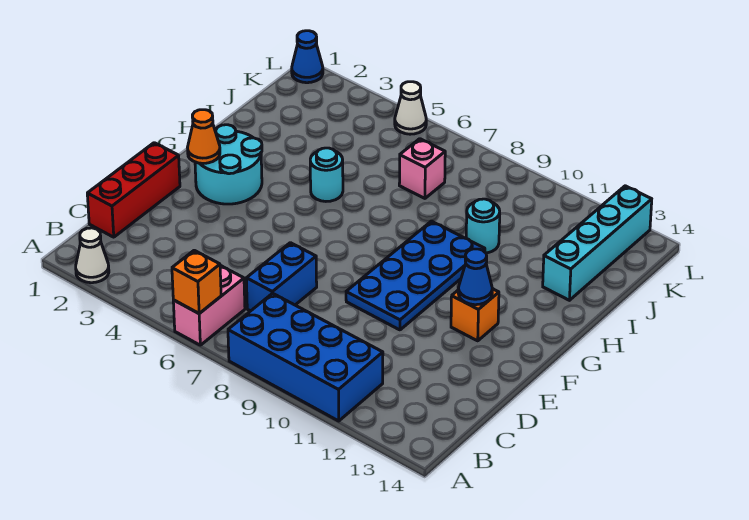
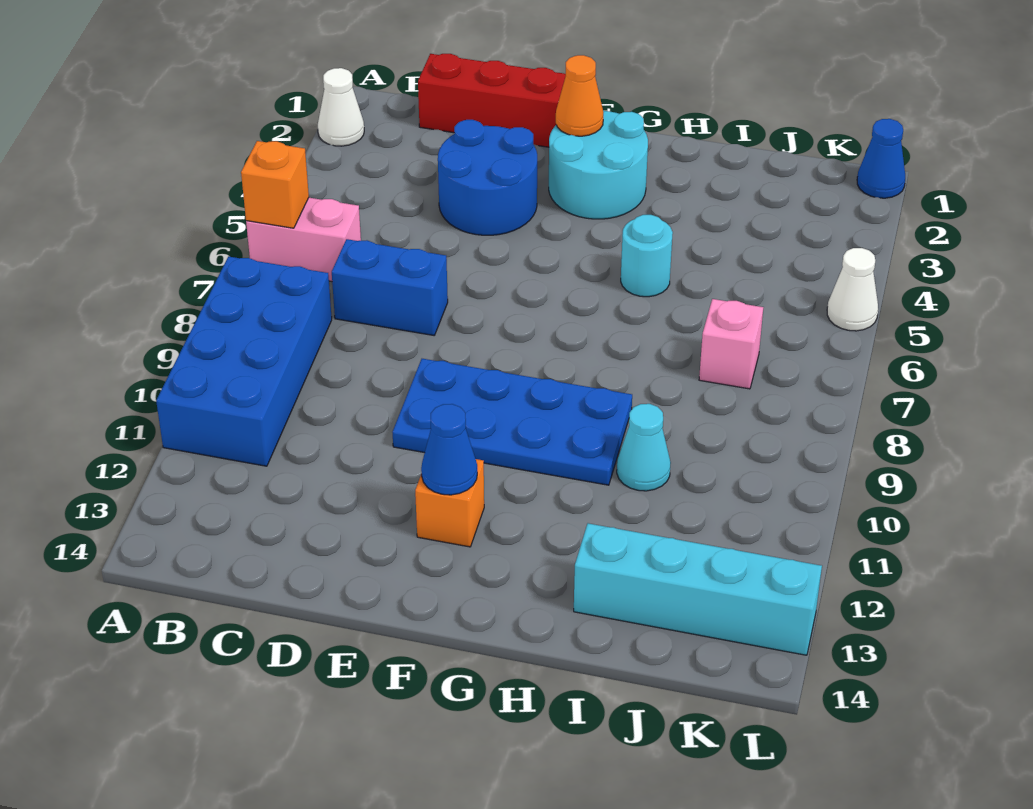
none -> blue 2x2 round brick [438,120,537,235]
cyan 1x1 round brick [466,199,500,253] -> cyan 1x1 cone [617,404,671,491]

